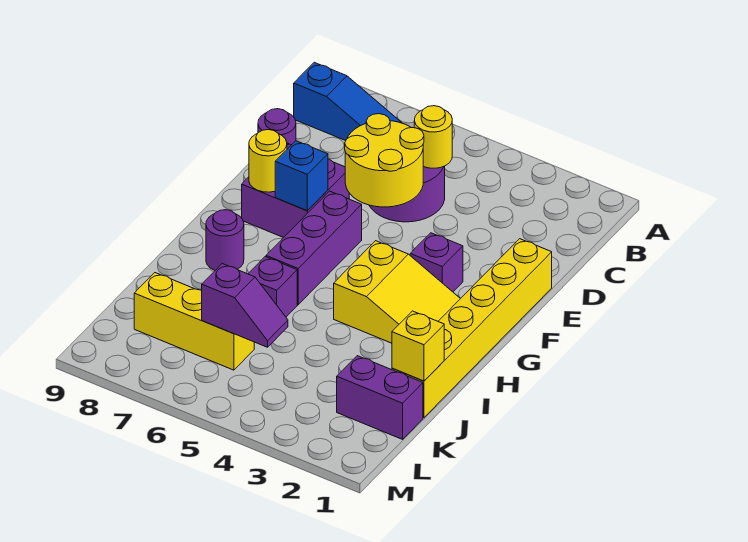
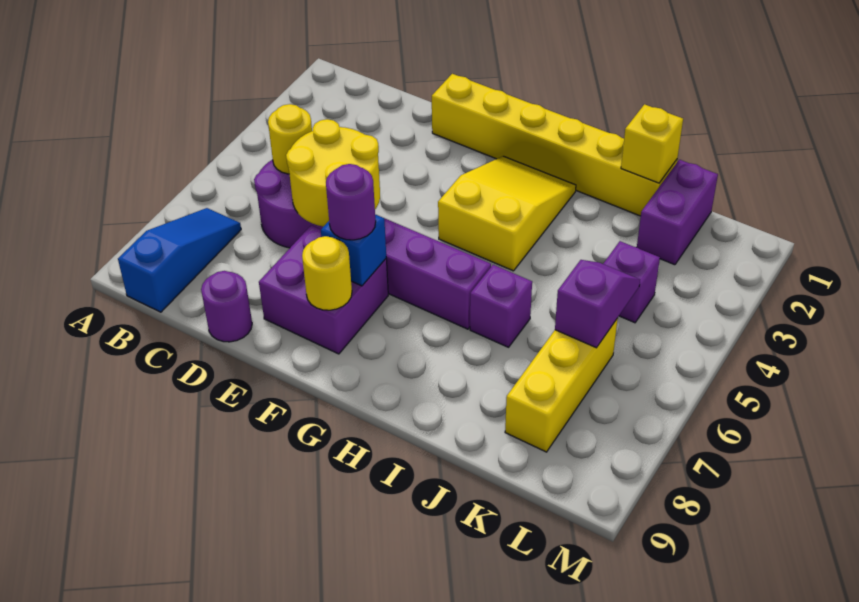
purple 1x1 brick [410,233,463,292] -> purple 1x1 brick moved to [603,241,660,323]
purple 1x1 round brick [206,210,244,270] -> purple 1x1 round brick moved to [326,164,376,240]

